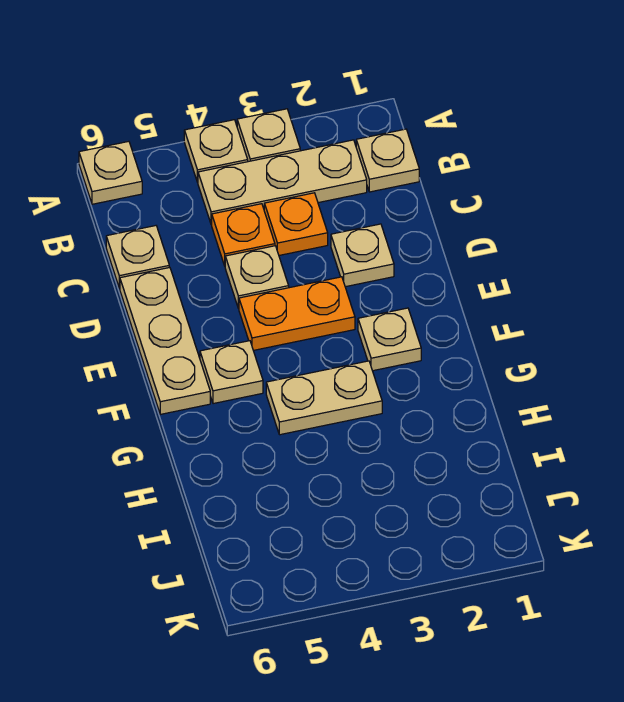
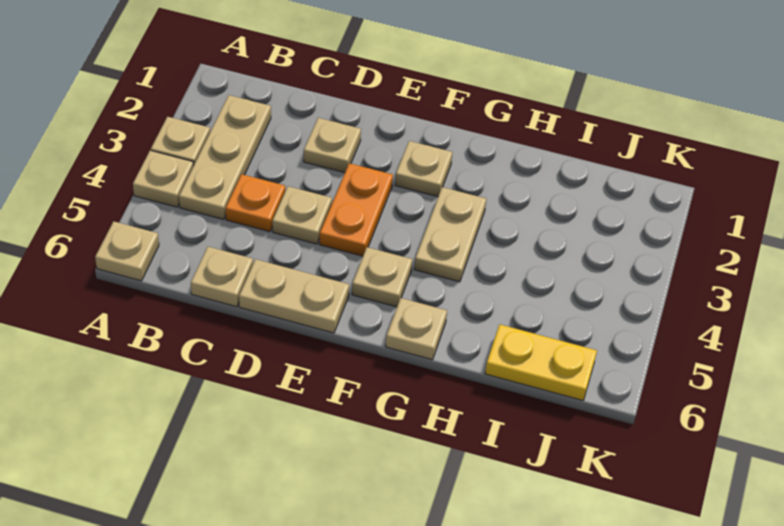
tan 1x1 plate [356,129,419,192] -> tan 1x1 plate moved to [386,298,447,360]
orange 1x1 plate [264,193,328,255] -> none
tan 1x3 plate [120,267,210,414] -> tan 1x2 plate [239,259,349,333]
none -> yellow 1x2 plate [485,324,597,400]

